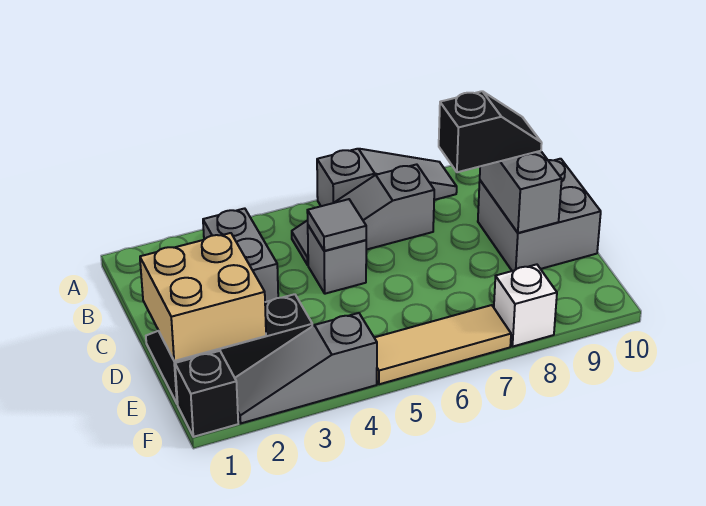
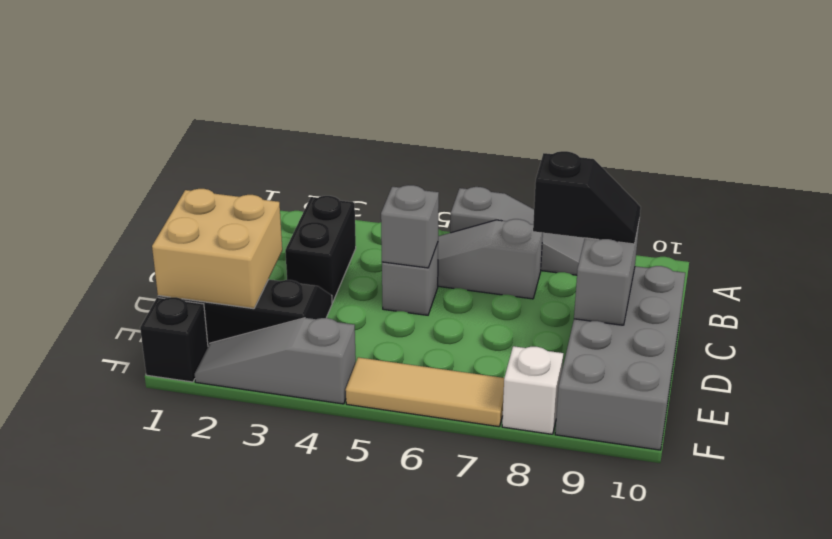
grey 1x2 brick [203,208,278,302] -> black 1x2 brick [285,196,356,303]
grey 1x1 tile [307,199,366,251] -> grey 1x1 brick [381,185,439,268]
grey 2x2 brick [478,159,601,271] -> grey 2x4 brick [555,266,685,450]

